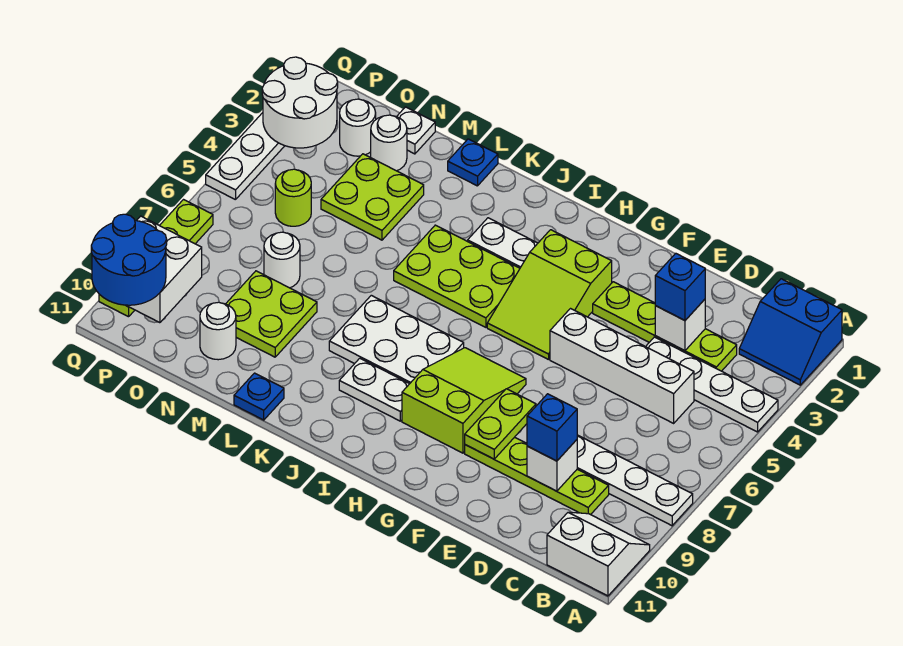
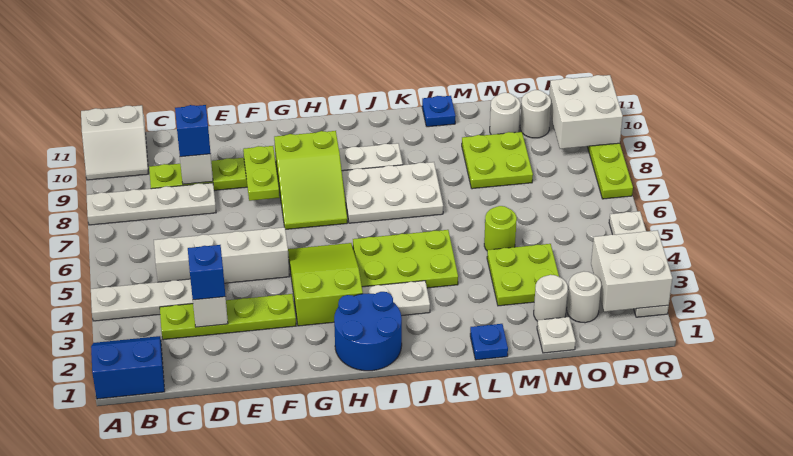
white 1x1 round brick [264,232,300,288] -> white 1x1 round brick moved to [520,90,551,138]
lime 1x1 round brick [275,169,311,226] -> lime 1x1 round brick moved to [484,206,517,250]
white 2x2 round brick [262,57,338,148] -> white 2x2 brick [591,230,673,312]
blue 2x2 round brick [91,214,167,305] -> blue 2x2 round brick moved to [334,292,402,371]

